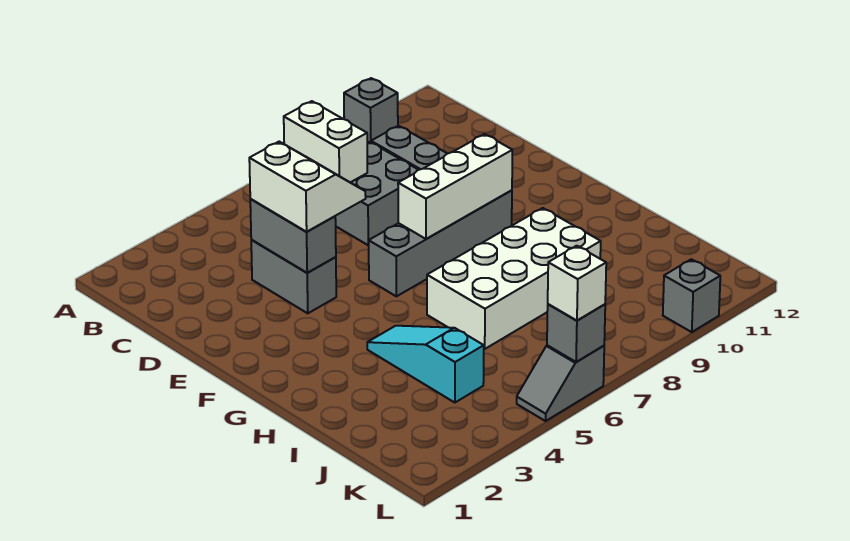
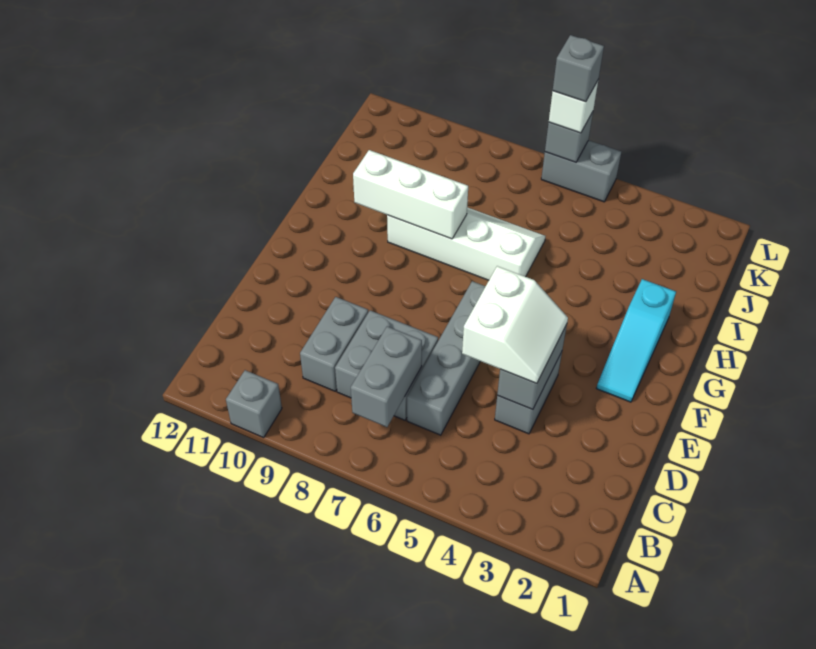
white 1x2 brick [284,101,367,182] -> grey 1x2 brick [351,326,422,427]
white 2x2 slope [249,142,366,232] -> white 2x2 slope turned to [462,266,568,383]
grey 1x4 brick [369,190,512,296] -> grey 1x4 brick turned to [407,281,486,435]
white 1x3 brick [398,134,512,239] -> white 1x3 brick moved to [353,150,468,239]
cyan 1x3 slope [367,326,484,403] -> cyan 1x3 slope moved to [596,279,676,402]
white 2x4 brick [427,208,601,349] -> white 2x4 slope [387,207,546,280]
grey 1x2 slope [517,345,604,421] -> grey 1x2 brick [541,140,621,202]
grey 1x1 brick [663,259,720,332] -> grey 1x1 brick moved to [553,35,604,102]

